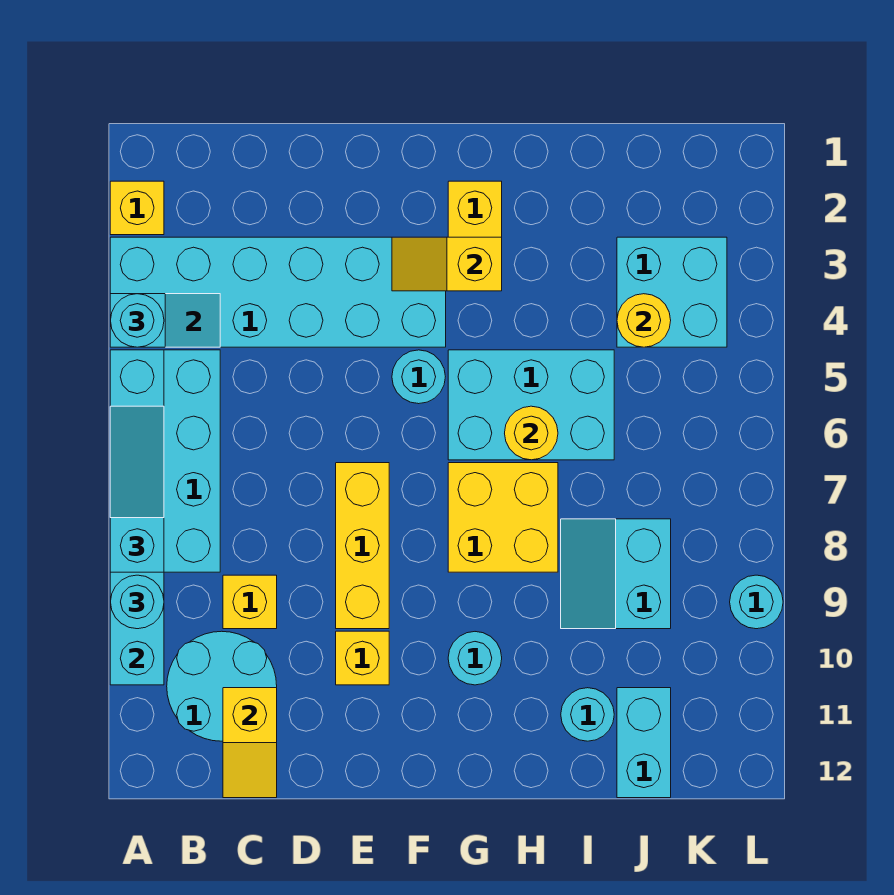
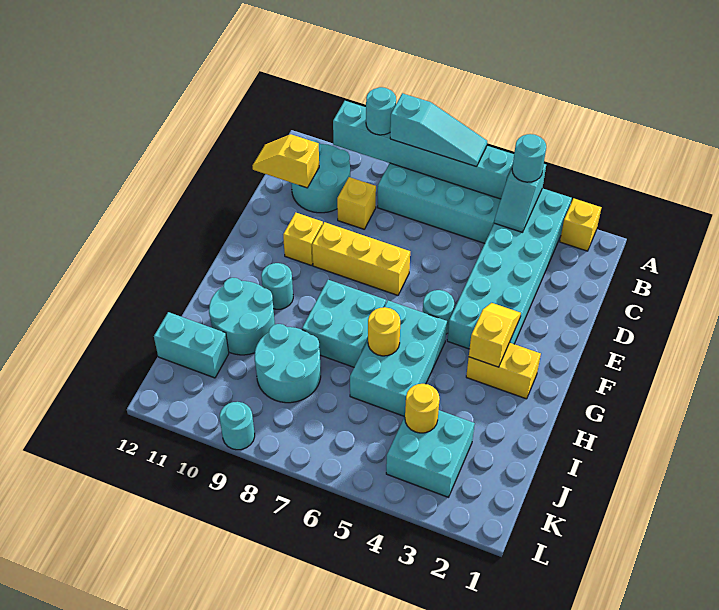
yellow 2x2 brick [448,463,558,572] -> cyan 2x2 brick [302,280,386,367]
cyan 2x2 slope [561,519,671,629] -> cyan 2x2 round brick [255,324,321,403]
cyan 1x1 round brick [561,688,614,741] -> cyan 2x2 round brick [209,278,275,355]

